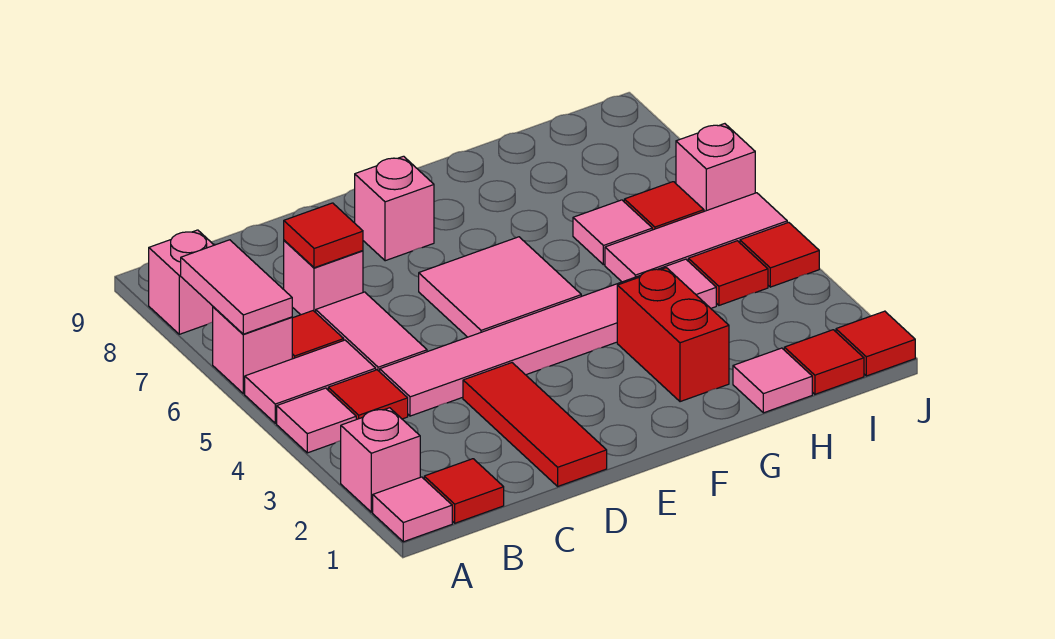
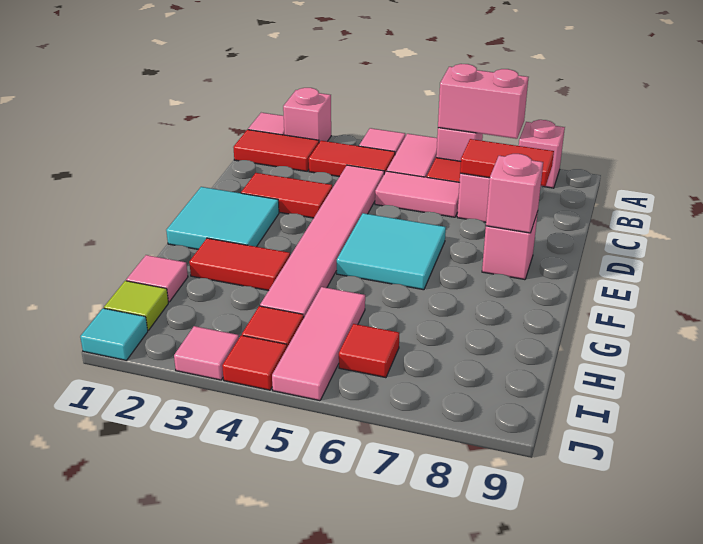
pink 1x2 tile [181,240,292,334] -> pink 1x2 brick [438,64,528,139]
red 1x1 tile [424,459,504,523] -> red 1x2 tile [233,130,319,171]
red 1x1 tile [328,370,408,419] -> red 1x2 tile [309,141,395,177]
red 1x1 tile [284,203,363,268] -> red 1x2 tile [460,139,554,186]
red 1x3 tile [463,363,607,486] -> red 1x2 tile [241,173,332,218]
none -> cyan 2x2 tile [166,187,279,249]
pink 2x2 tile [419,237,581,337] -> cyan 2x2 tile [337,213,446,290]
red 1x2 brick [617,268,729,402] -> red 1x2 tile [189,238,290,291]
pink 1x1 tile [573,200,652,265] -> pink 1x1 tile moved to [174,326,239,380]
red 1x1 tile [784,330,864,394] -> lime 1x1 tile [104,281,168,330]
red 1x1 tile [836,311,915,376] -> cyan 1x1 tile [80,308,148,361]
pink 1x1 brick [676,124,755,211] -> pink 1x1 brick moved to [486,154,543,233]

